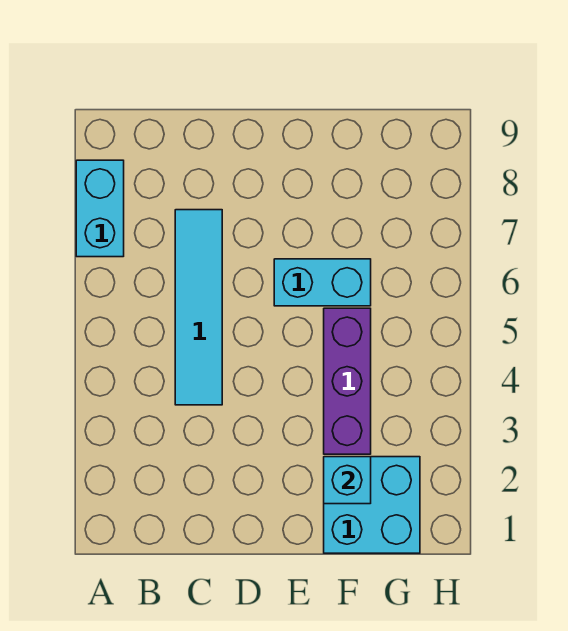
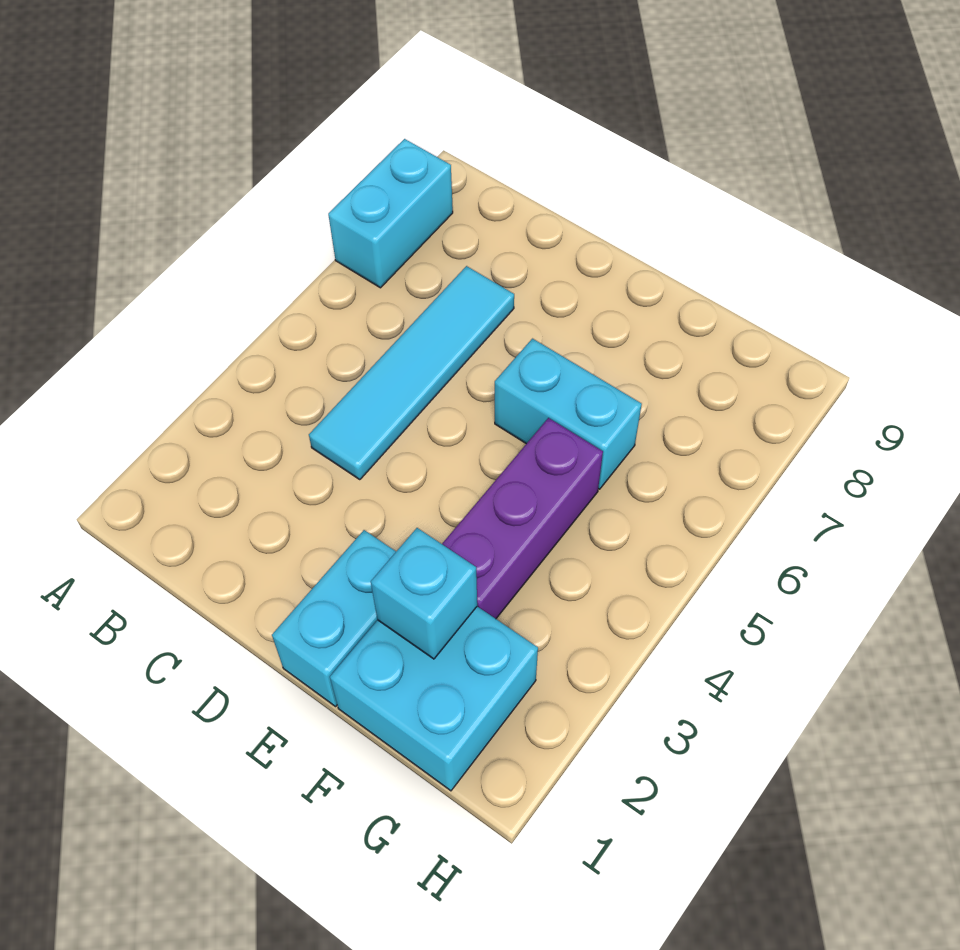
none -> cyan 1x2 brick [272,530,396,706]

